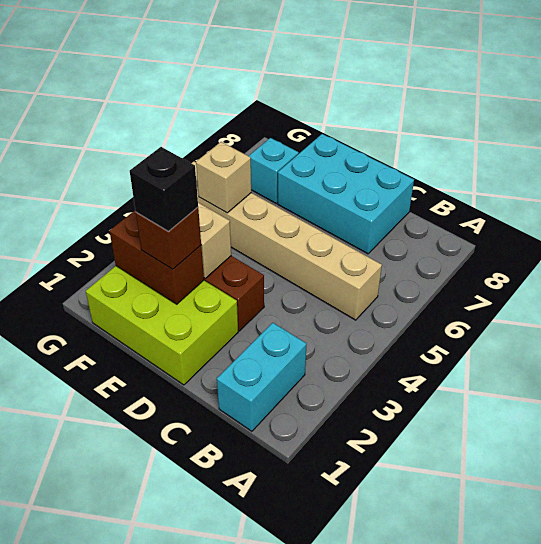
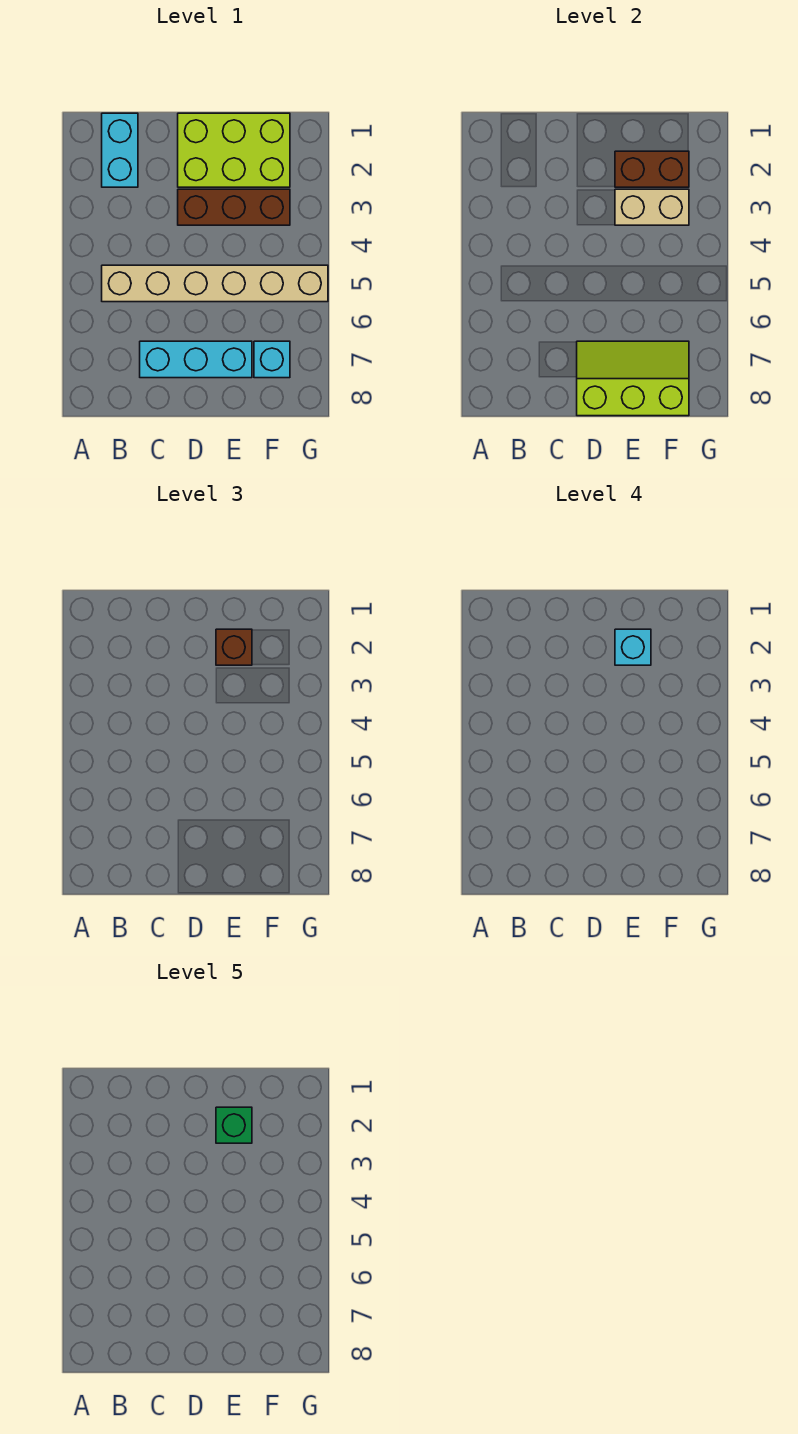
cyan 2x3 brick [278,134,414,254] -> cyan 1x3 brick [140,341,252,378]
none -> lime 2x3 slope [577,341,689,416]
black 1x1 brick [130,147,198,232] -> cyan 1x1 brick [615,629,651,665]
none -> green 1x1 brick [216,1107,252,1143]
tan 1x1 brick [196,142,251,213] -> none

